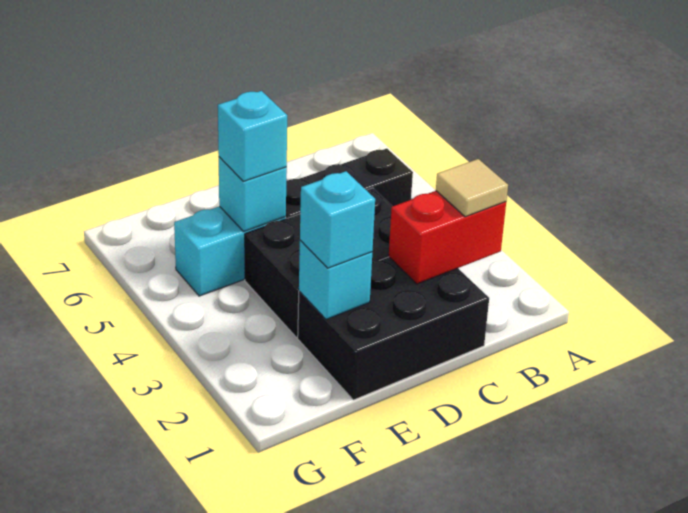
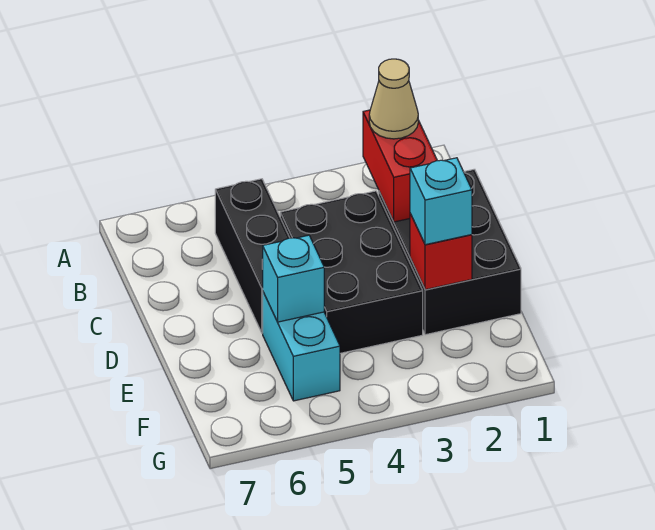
tan 1x1 tile [436,159,508,217] -> tan 1x1 cone [369,59,418,139]
cyan 1x1 brick [299,240,372,319] -> red 1x1 brick [410,214,472,290]
cyan 1x1 brick [218,91,287,181] -> none

